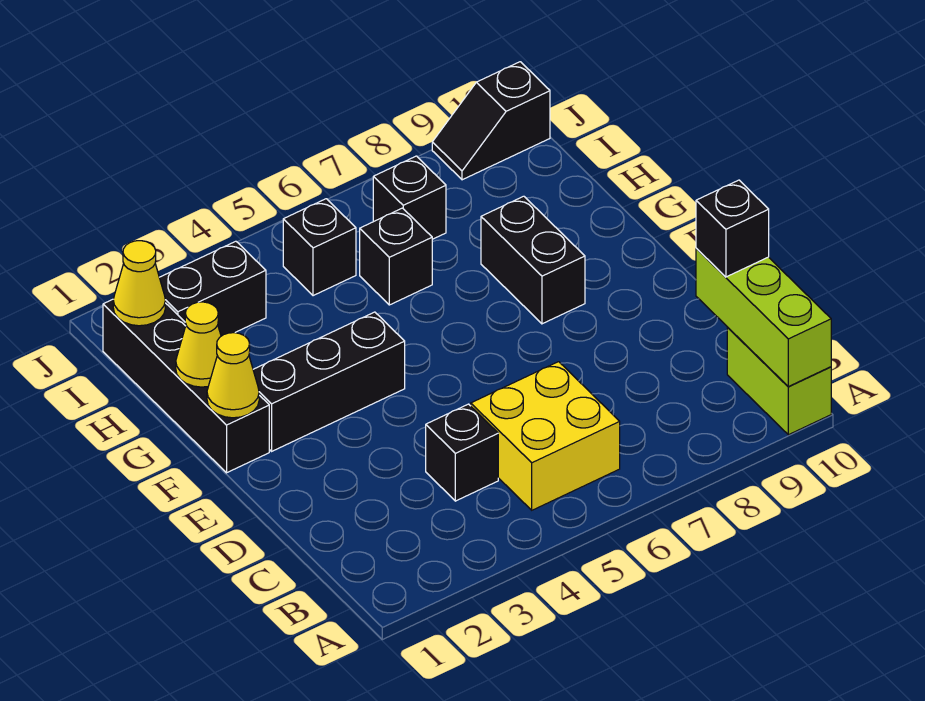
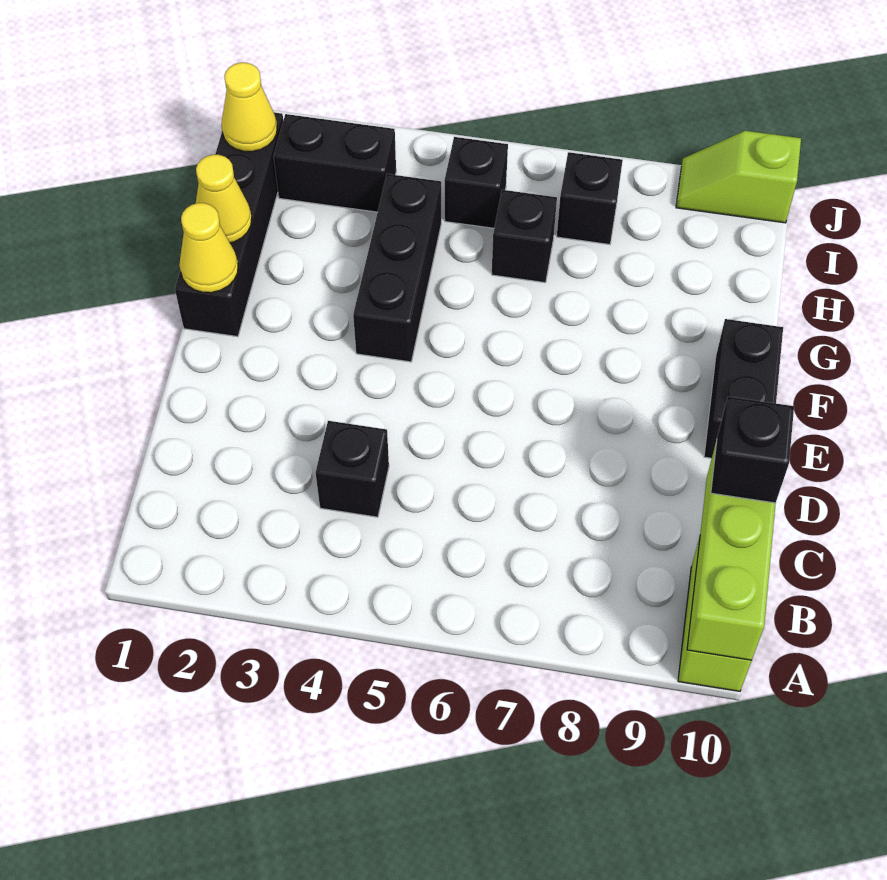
yellow 2x2 brick [471,362,620,510] -> none
black 1x3 brick [253,312,405,451] -> black 1x3 brick turned to [353,174,441,362]
black 1x2 brick [481,196,585,324] -> black 1x2 brick moved to [704,319,783,458]
black 1x2 slope [432,62,550,180] -> lime 1x2 slope [676,131,801,223]

